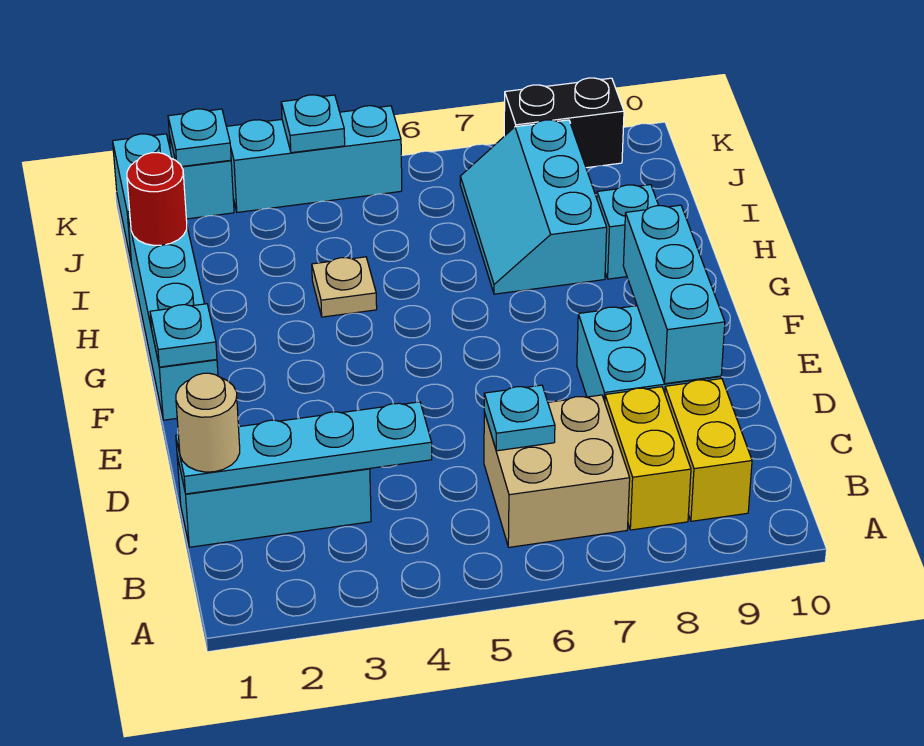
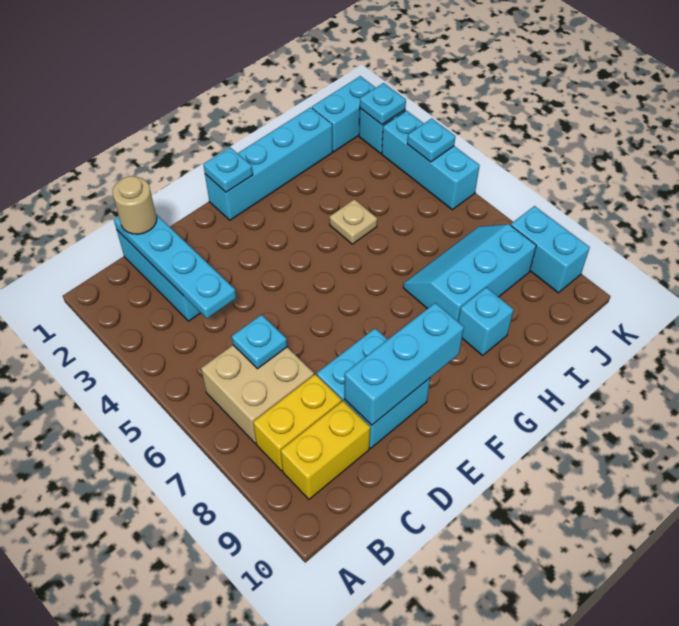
red 1x1 round brick [127,153,187,245] -> none
black 1x2 brick [504,78,624,168] -> cyan 1x2 brick [511,206,590,293]

